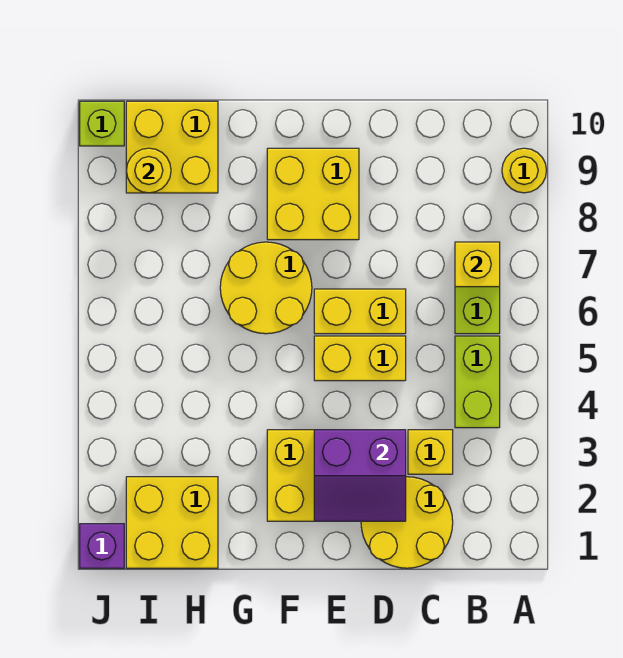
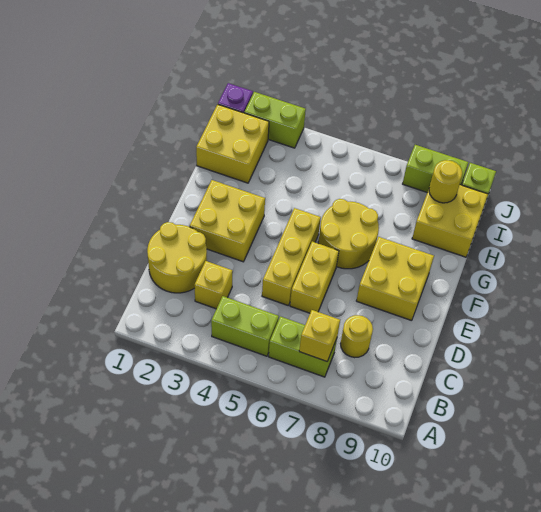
yellow 1x1 round brick [502,148,547,193] -> yellow 1x1 round brick moved to [340,315,373,358]
purple 2x2 slope [314,430,406,521] -> none
yellow 1x2 brick [314,336,406,381] -> yellow 1x3 brick [262,208,321,305]
none -> lime 1x2 brick [244,92,306,148]
none -> lime 1x2 brick [403,145,468,192]

